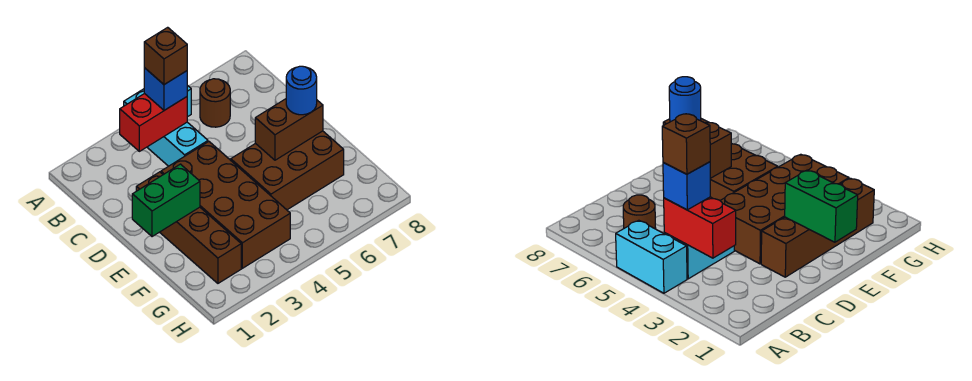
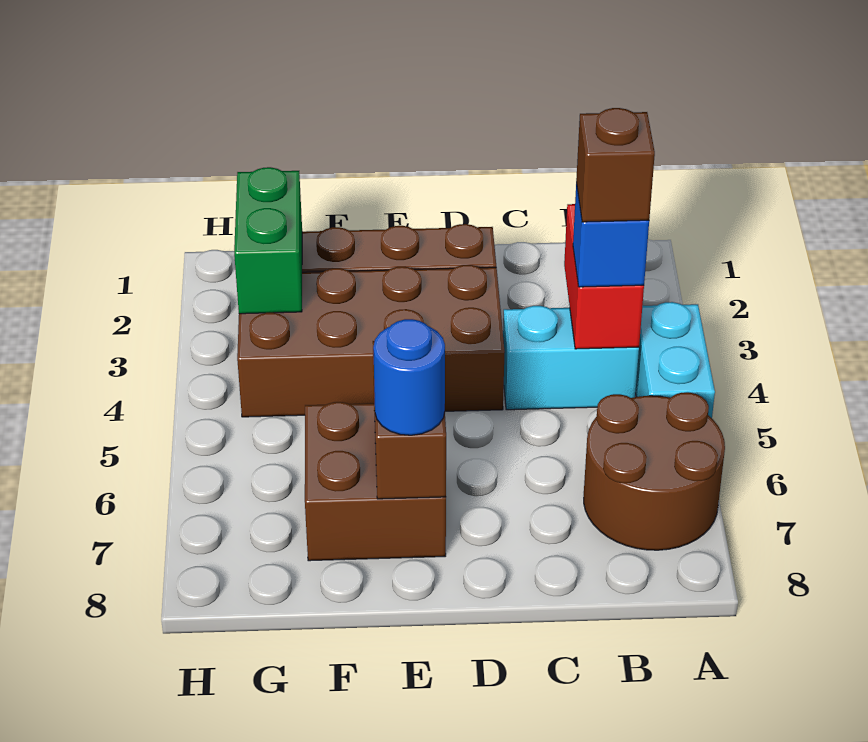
brown 1x1 round brick [200,79,230,127] -> brown 2x2 round brick [584,392,725,550]
green 1x2 brick [132,164,200,237] -> green 1x2 brick moved to [234,167,302,314]
brown 2x3 brick [231,131,344,210] -> brown 2x2 brick [305,402,446,561]

